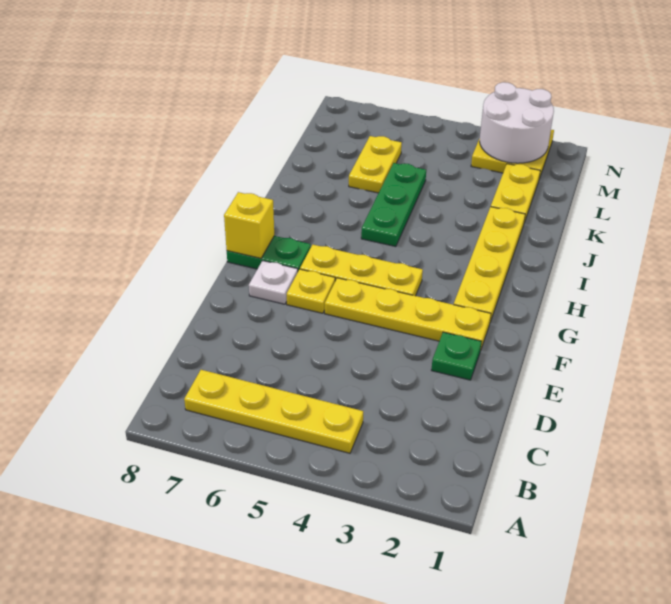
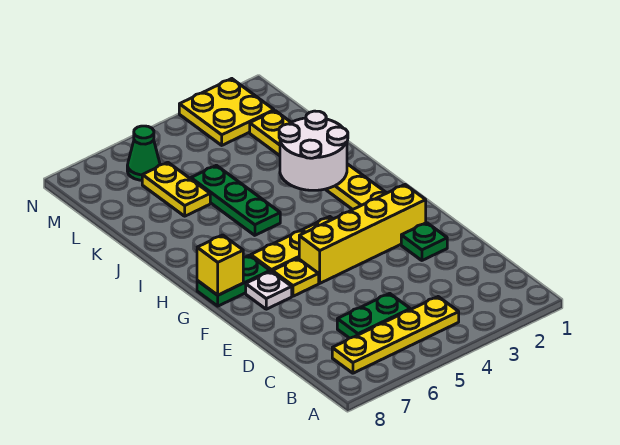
none -> green 1x2 plate [337,293,410,338]
yellow 1x4 plate [325,278,491,351] -> yellow 1x4 brick [299,185,426,283]
white 2x2 round brick [480,82,554,163] -> white 2x2 round brick moved to [279,111,348,190]
none -> green 1x1 cone [127,126,160,180]

